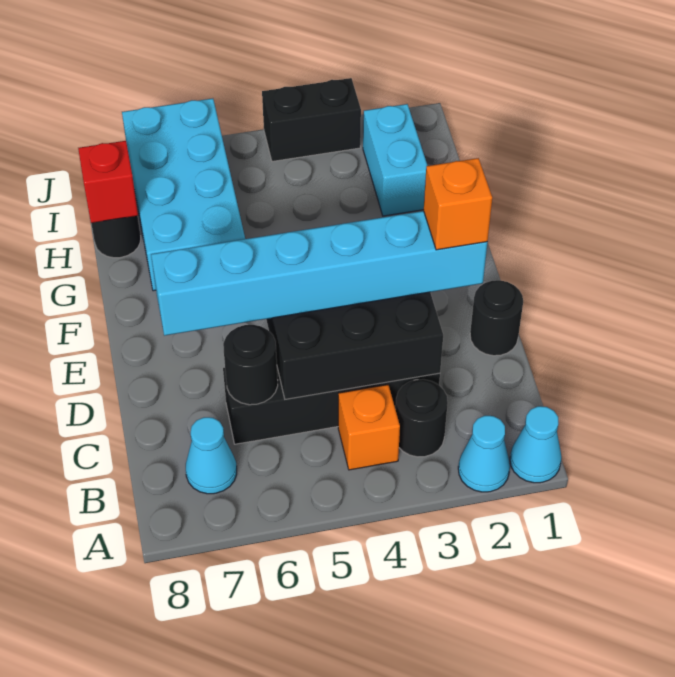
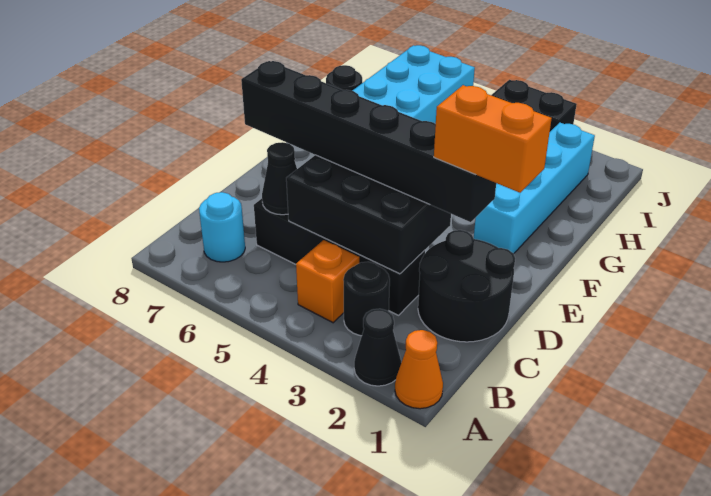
cyan 1x1 cone [510,406,562,483] -> orange 1x1 cone [395,330,443,409]
cyan 1x1 cone [458,416,510,492] -> black 1x1 cone [354,309,401,386]
cyan 1x1 cone [186,417,237,494] -> cyan 1x1 round brick [199,192,245,262]
black 1x1 round brick [223,325,278,405] -> black 1x1 cone [262,142,297,215]
black 1x1 round brick [470,280,523,356] -> black 2x2 round brick [418,230,515,342]
cyan 1x6 brick [151,211,487,336] -> black 1x6 brick [241,61,496,222]
orange 1x1 brick [424,158,492,250] -> orange 1x2 brick [434,85,552,193]
cyan 1x2 brick [363,104,428,216] -> cyan 1x4 brick [474,123,595,254]
red 1x1 brick [78,141,138,223] -> none

